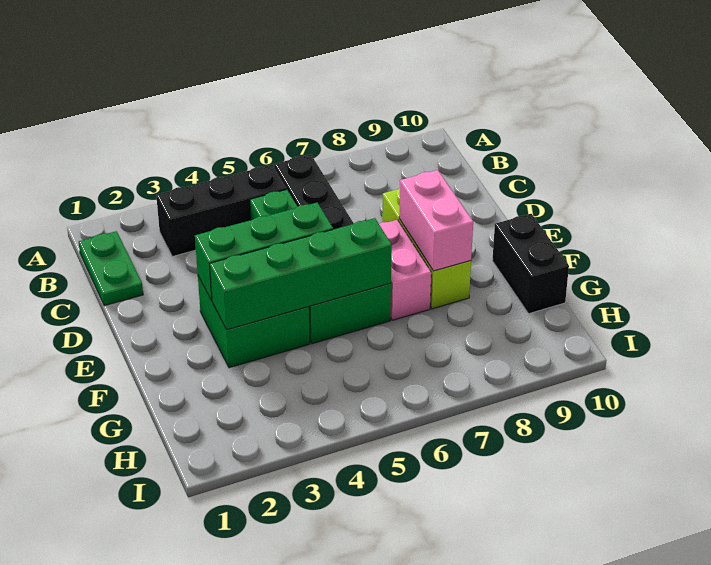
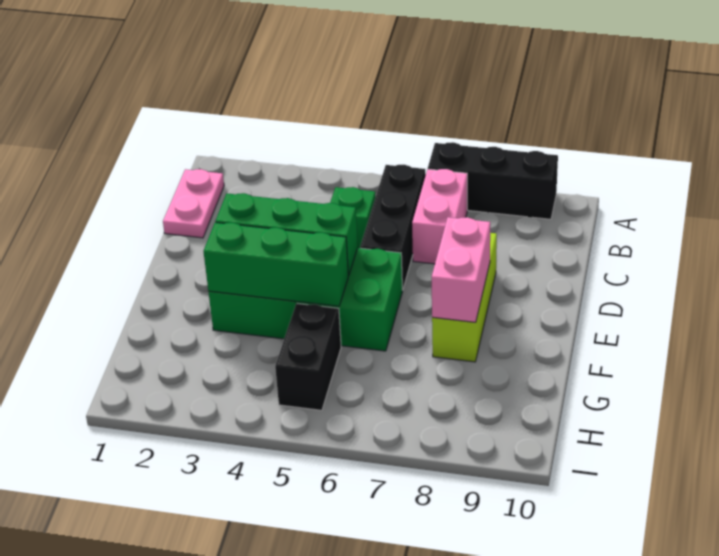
green 1x2 plate [79,231,143,306] -> pink 1x2 plate [163,169,224,238]
black 1x3 brick [156,165,287,257] -> black 1x3 brick moved to [428,142,558,219]
pink 1x2 brick [379,220,431,320] -> pink 1x2 brick moved to [412,169,467,264]
green 1x4 brick [210,218,392,330] -> green 1x3 brick [204,222,348,306]
black 1x2 brick [492,214,569,314] -> black 1x2 brick moved to [275,303,341,410]

